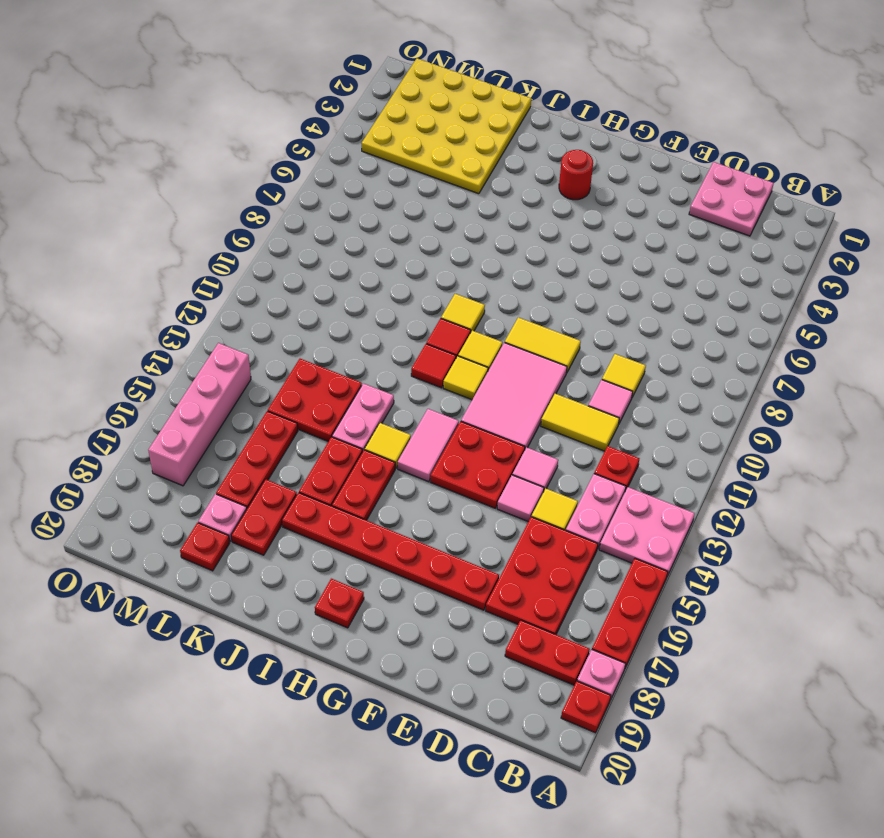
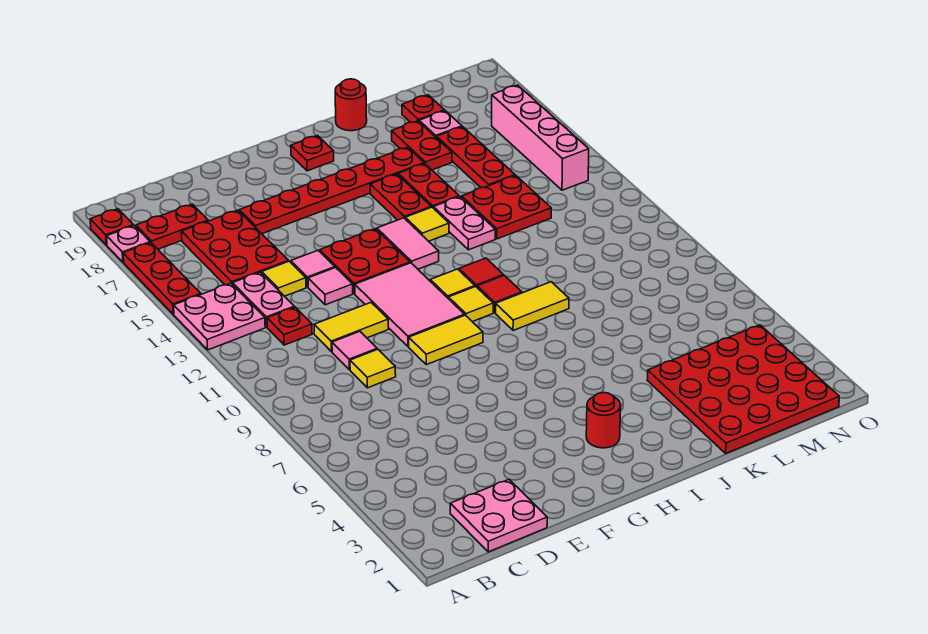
yellow 1x1 tile [441,294,485,331] -> yellow 1x2 tile [496,282,569,331]
none -> red 1x1 round brick [335,79,367,131]
yellow 4x4 plate [362,58,531,194] -> red 4x4 plate [647,325,839,453]

